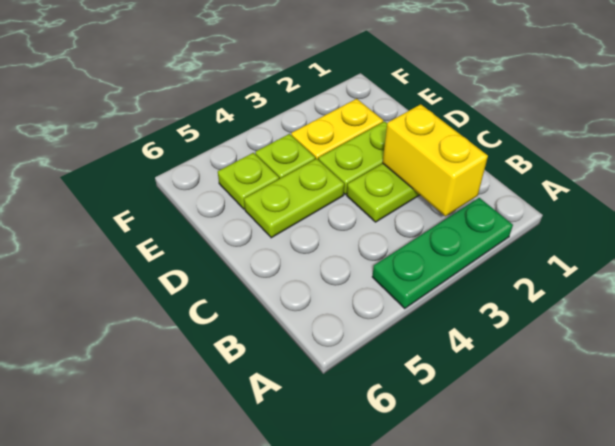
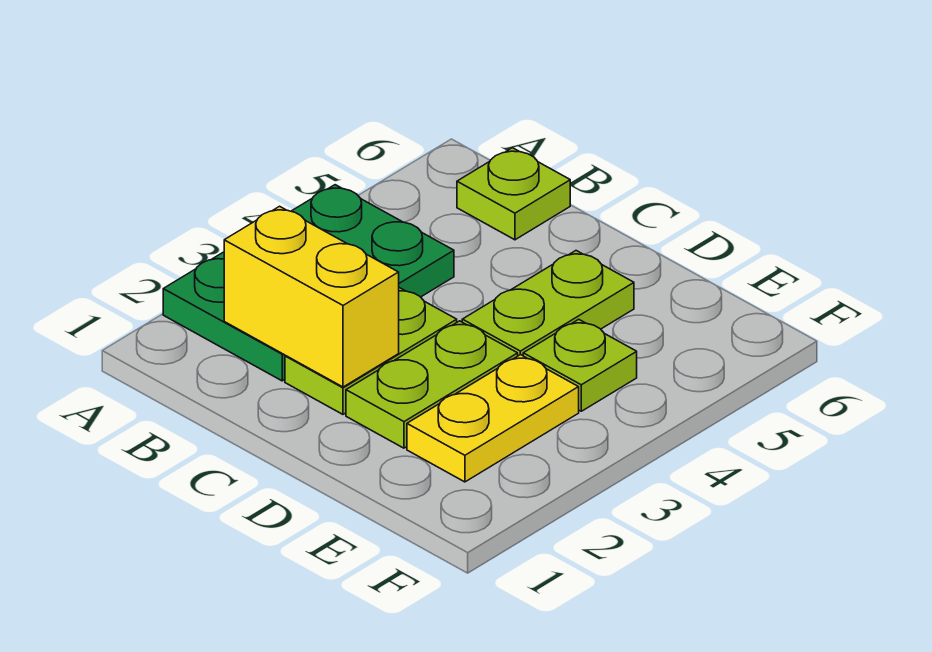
green 1x3 plate [372,198,513,308] -> green 2x3 plate [163,185,454,381]
lime 1x1 plate [218,153,279,209] -> lime 1x1 plate moved to [457,148,570,240]

